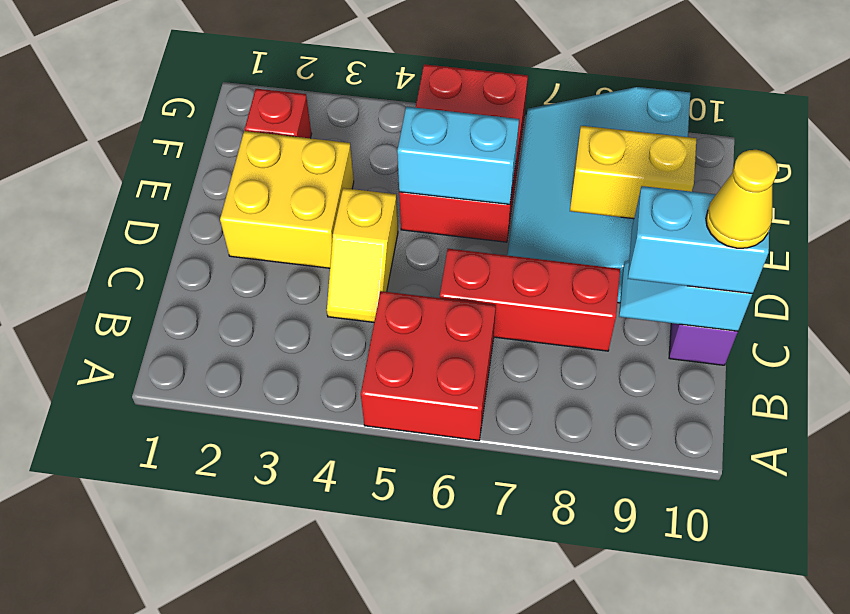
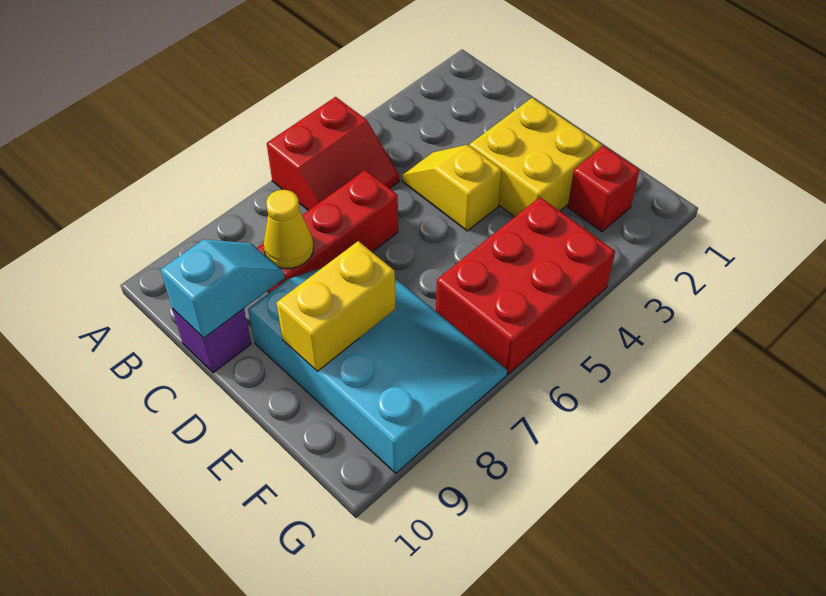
red 2x2 brick [361,291,496,441] -> red 2x2 slope [267,97,399,211]
cyan 1x2 brick [628,186,769,294] -> none
yellow 1x1 cone [706,150,778,248] -> yellow 1x1 cone moved to [263,190,313,268]
red 2x3 brick [399,64,528,242] -> red 2x3 brick turned to [436,197,615,374]
cyan 1x2 brick [397,107,519,204] -> none

